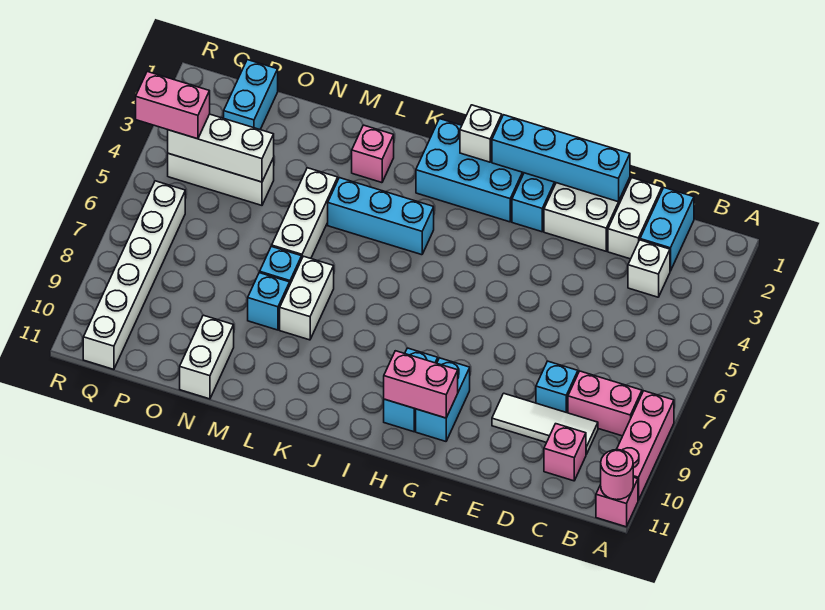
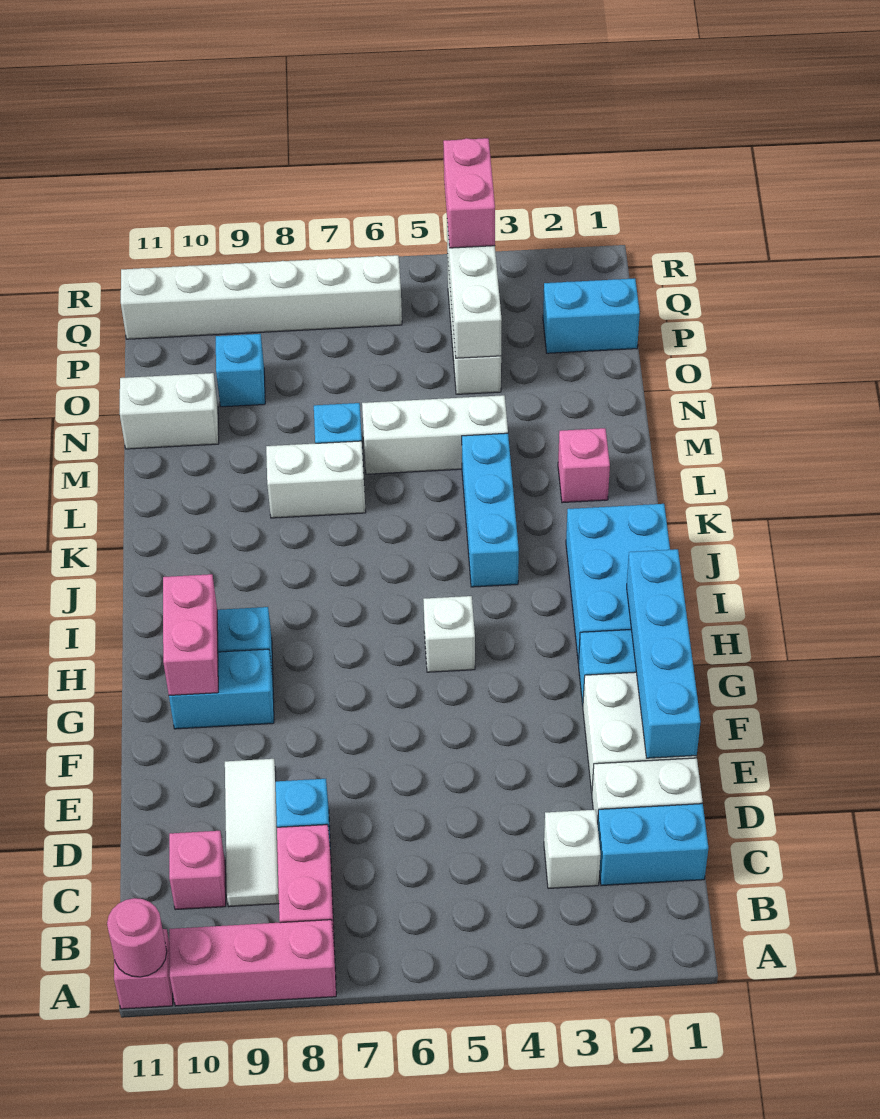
white 1x1 brick [460,105,502,162] -> white 1x1 brick moved to [423,596,475,672]
cyan 1x1 brick [248,273,290,330] -> cyan 1x1 brick moved to [216,334,265,407]

